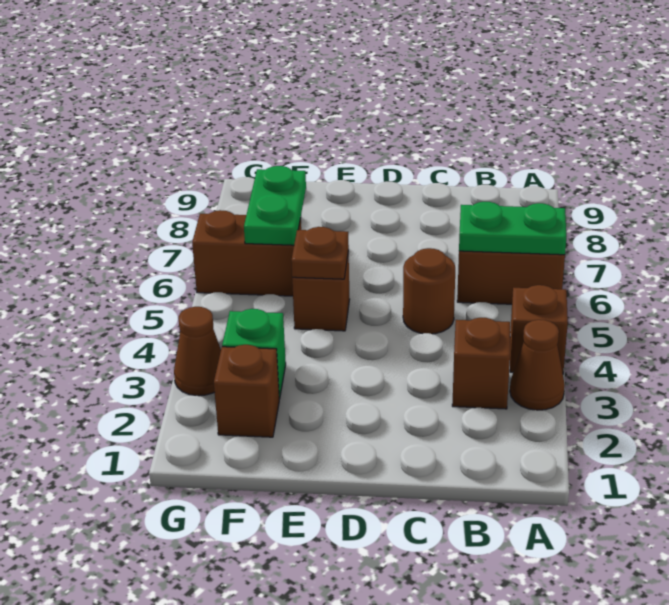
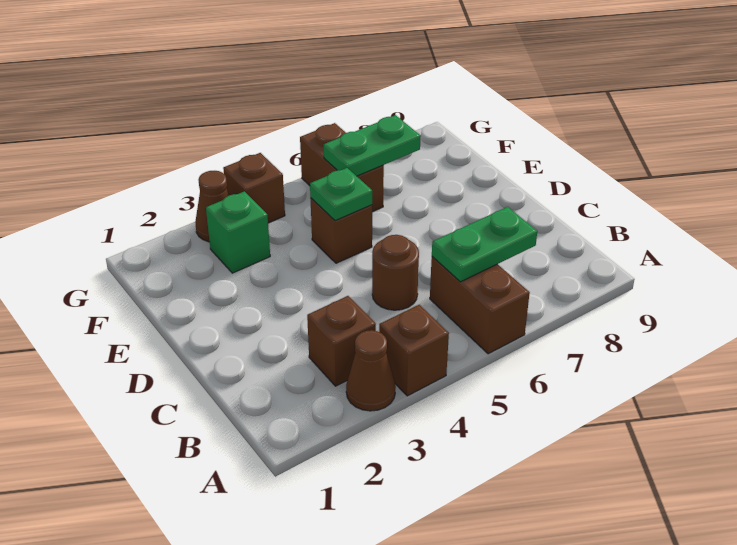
green 1x2 plate [459,202,566,255] -> green 1x2 plate turned to [432,207,537,282]
brown 1x1 plate [291,227,349,279] -> green 1x1 plate [310,168,372,221]
brown 1x1 brick [214,345,279,437] -> brown 1x1 brick moved to [223,153,285,223]

